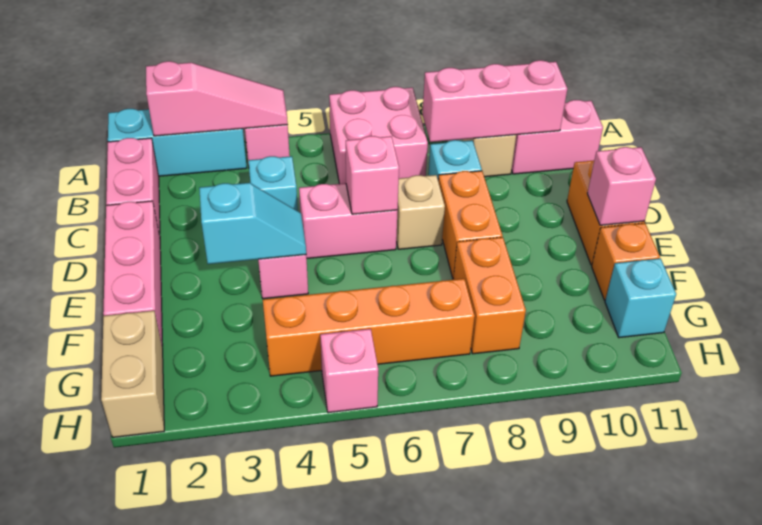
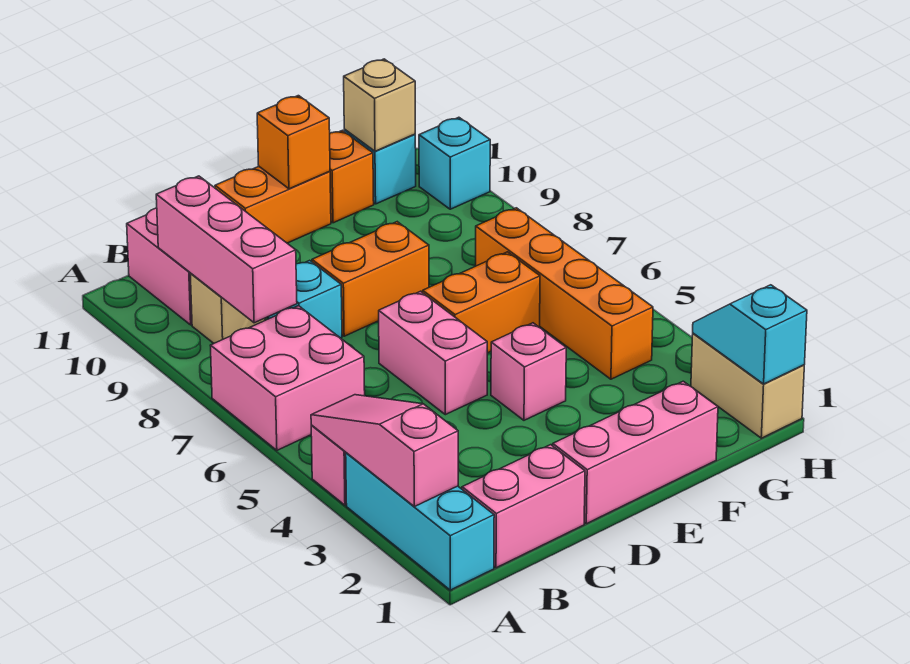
cyan 1x1 brick [248,156,298,211] -> cyan 1x1 brick moved to [419,117,490,209]
pink 1x1 brick [346,136,399,214] -> none
tan 1x1 brick [396,175,445,249] -> tan 1x1 brick moved to [344,59,415,151]
cyan 1x2 slope [199,183,306,264] -> cyan 1x2 slope moved to [693,285,807,384]
pink 1x1 brick [587,147,656,225] -> orange 1x1 brick [257,96,330,189]
orange 1x2 brick [453,237,526,354] -> orange 1x2 brick moved to [423,252,540,353]
tan 1x2 brick [101,311,164,437] -> tan 1x2 brick turned to [691,333,804,438]
pink 1x1 brick [320,329,378,413] -> none

